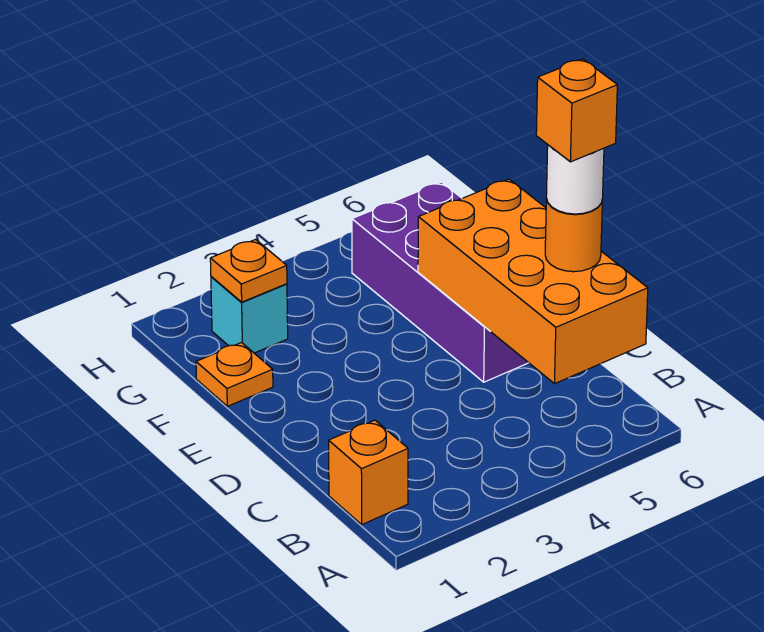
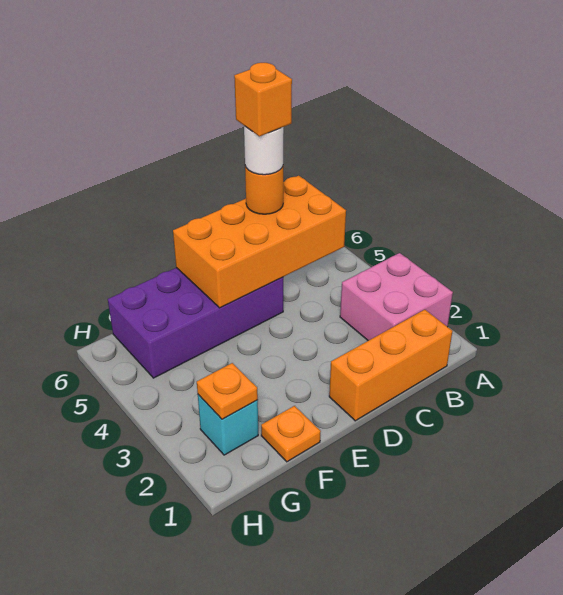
none -> pink 2x2 brick [340,253,453,341]
orange 1x1 brick [329,420,408,524] -> orange 1x3 brick [329,310,452,421]

